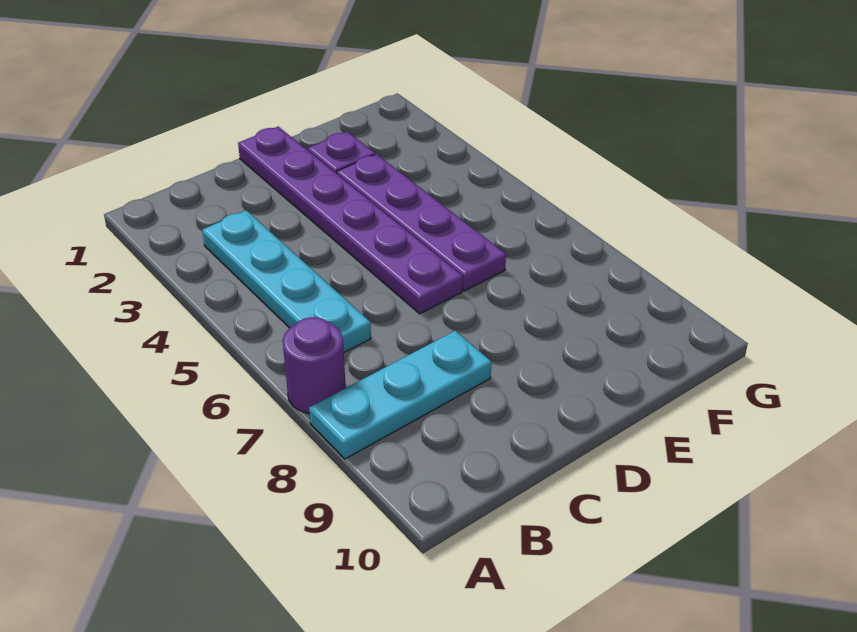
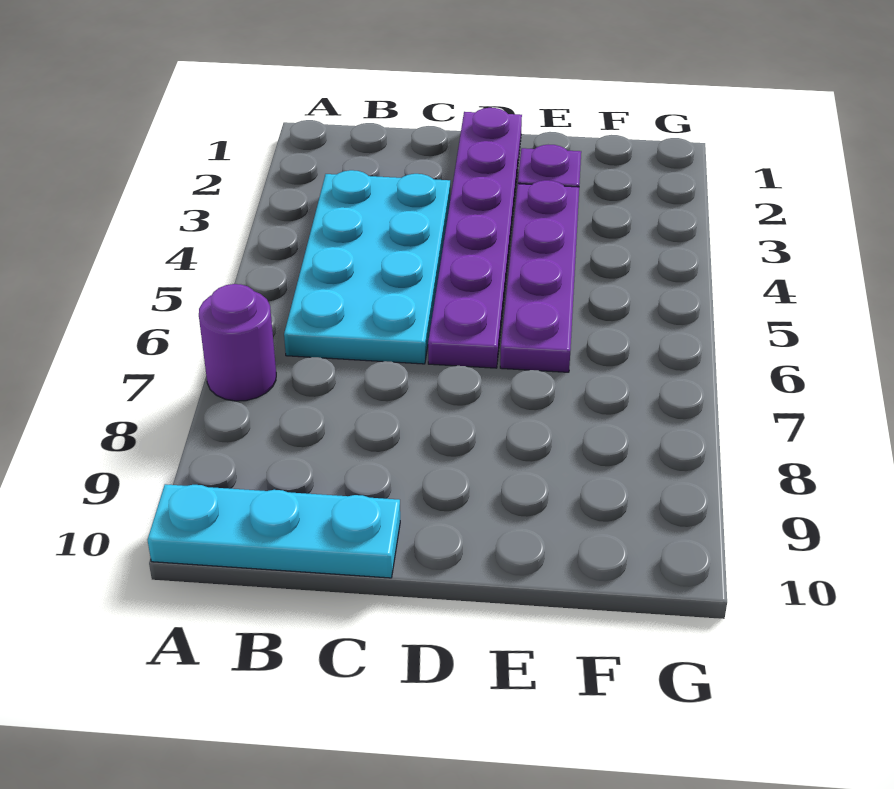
cyan 1x3 plate [309,331,491,459] -> cyan 1x3 plate moved to [148,484,400,578]
cyan 1x4 plate [202,210,371,352] -> cyan 2x4 plate [284,170,450,364]

